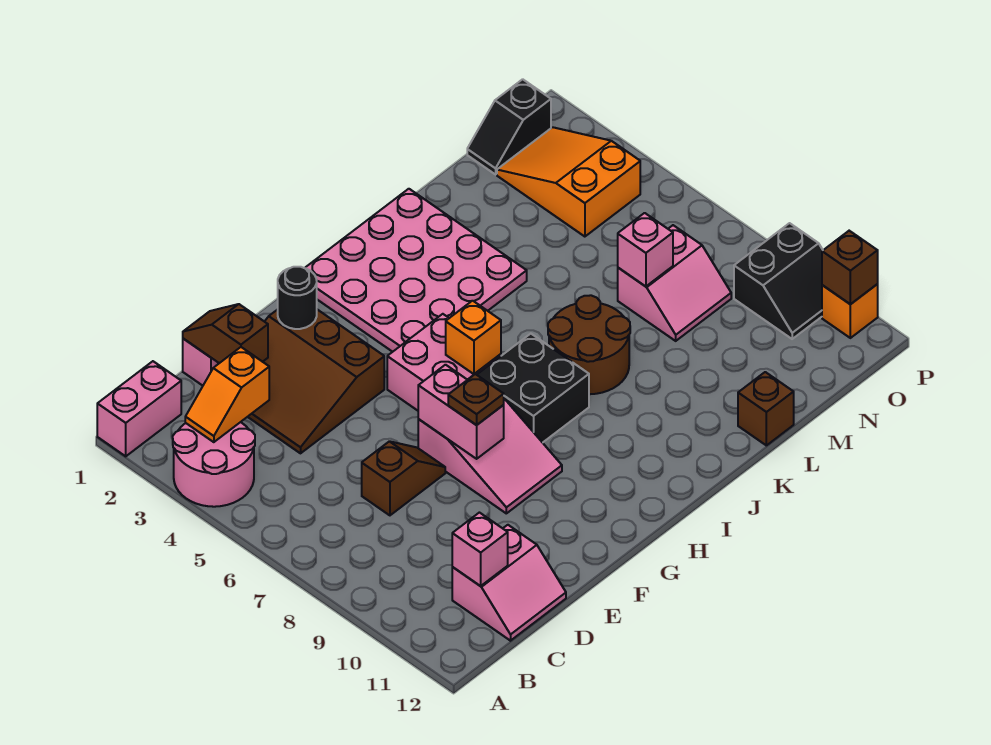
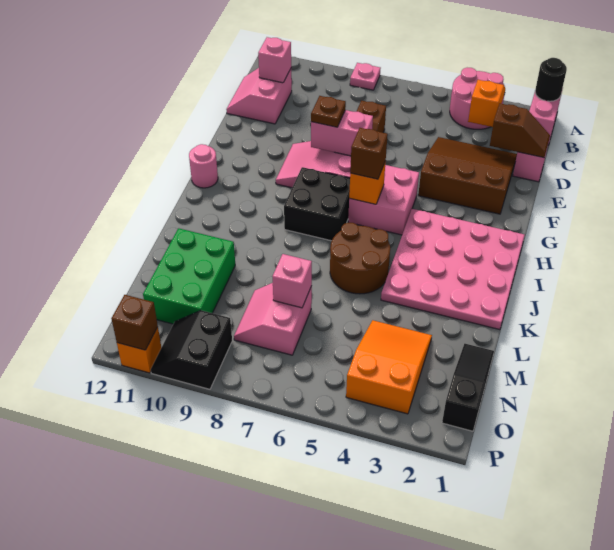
none -> pink 1x1 plate [350,63,381,90]
black 1x1 round brick [278,267,317,329] -> black 1x1 round brick moved to [535,58,567,101]
none -> pink 1x1 round brick [189,144,218,188]
brown 2x2 round brick [548,295,630,394] -> brown 2x2 round brick moved to [330,222,390,294]
none -> green 2x3 brick [143,228,235,324]
brown 1x1 brick [738,372,794,445] -> brown 1x1 brick moved to [350,128,388,179]
black 1x2 slope [467,79,551,174] -> black 1x3 slope [442,344,494,431]
orange 2x3 slope [497,127,640,237] -> orange 2x3 slope turned to [346,320,432,414]

